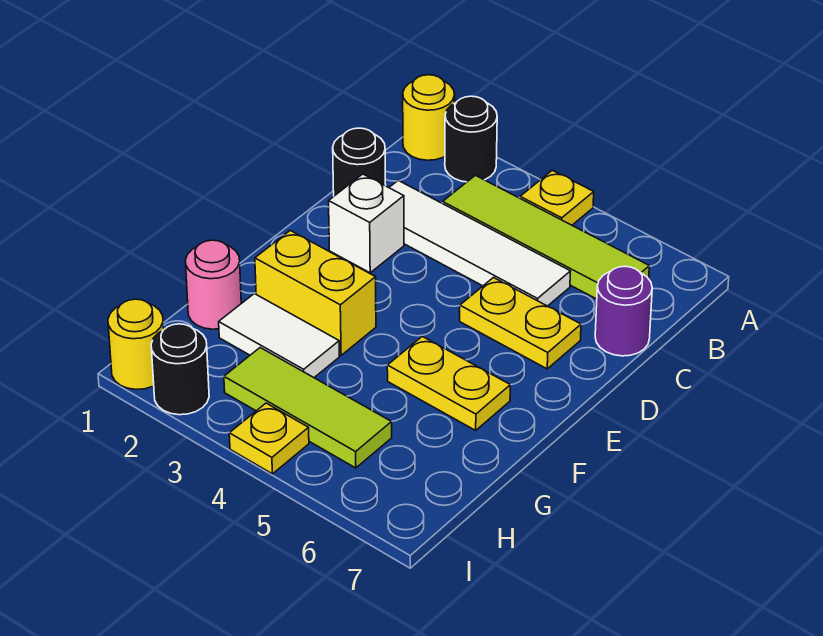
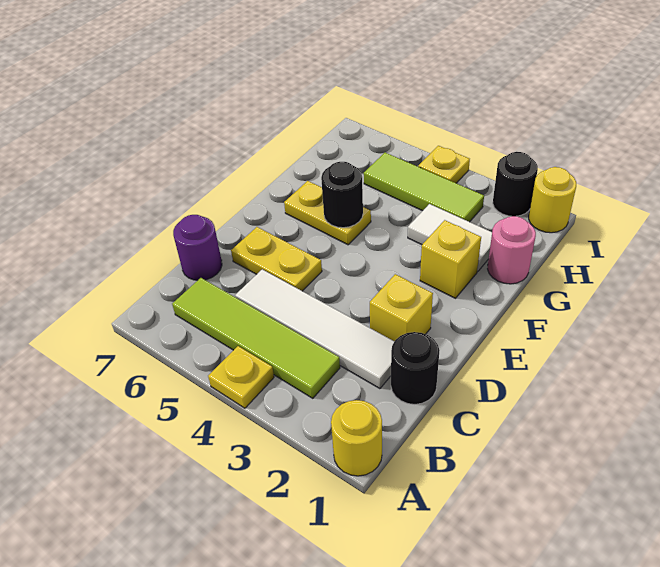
black 1x1 round brick [445,96,497,182] -> black 1x1 round brick moved to [321,162,363,228]
white 1x1 brick [329,174,404,273] -> yellow 1x1 brick [370,274,433,341]
yellow 1x2 brick [255,231,376,355] -> yellow 1x1 brick [420,220,481,298]

